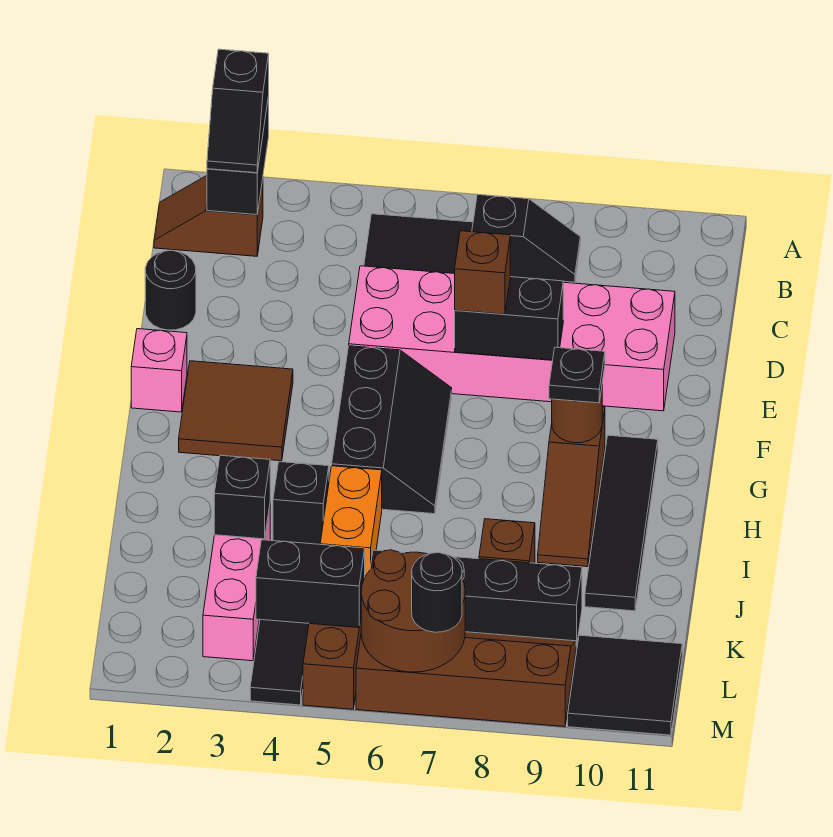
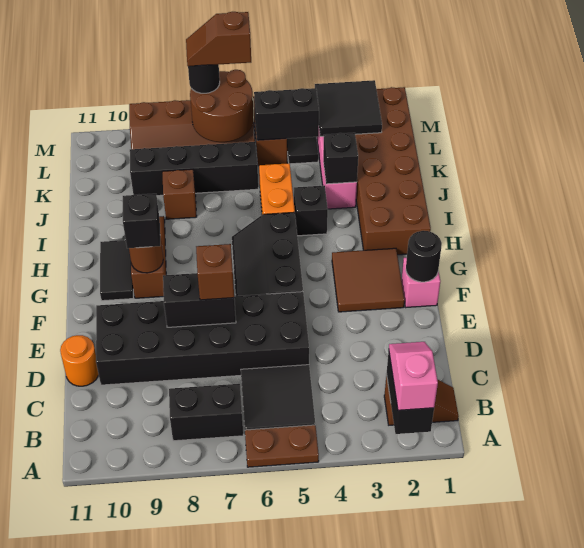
black 1x2 slope [207,49,269,173] -> pink 1x2 slope [389,342,438,410]
none -> brown 1x2 plate [245,425,319,467]
black 1x2 slope [472,194,580,282] -> black 1x2 brick [169,384,243,441]
black 1x1 round brick [145,250,196,330] -> black 1x1 round brick moved to [406,231,442,282]
pink 2x6 brick [349,266,675,411] -> black 2x6 brick [96,292,309,385]
none -> orange 1x1 round brick [60,335,99,386]
black 1x1 plate [549,347,605,403] -> black 1x1 brick [123,194,160,248]
black 1x4 tile [585,435,658,611] -> black 1x2 tile [100,240,133,301]
none -> brown 2x6 brick [355,87,431,255]
black 2x2 tile [568,635,682,735] -> black 2x2 tile moved to [315,80,382,136]
none -> brown 1x2 slope [186,12,251,66]

